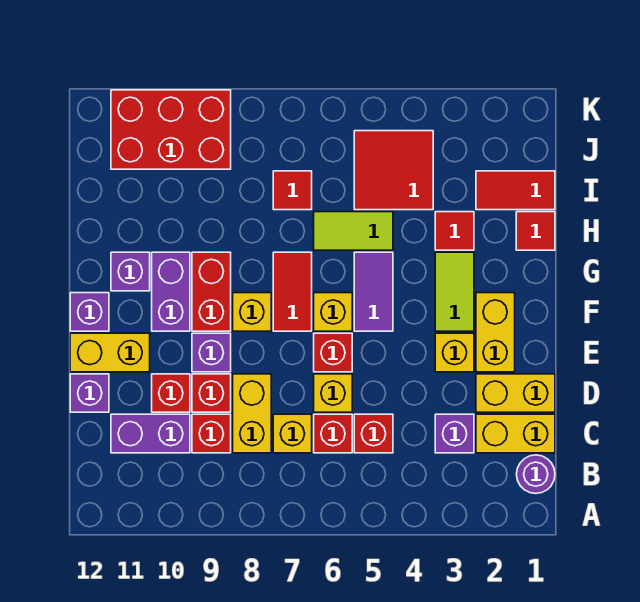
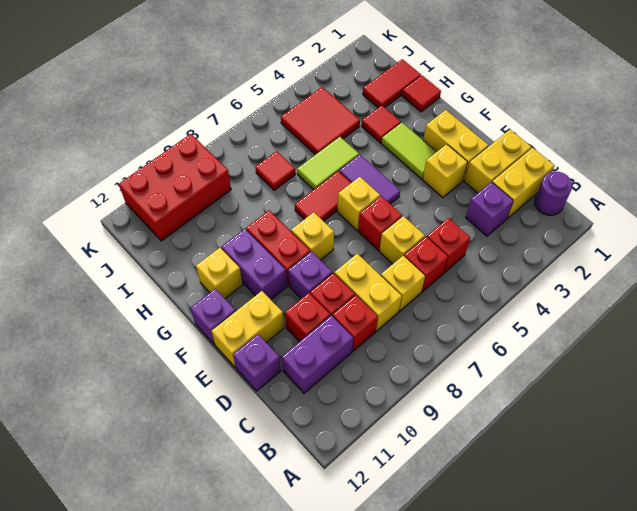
red 1x2 tile [273,252,312,331] -> red 1x2 tile turned to [295,171,351,221]
purple 1x1 brick [111,252,150,291] -> yellow 1x1 brick [196,248,243,298]

